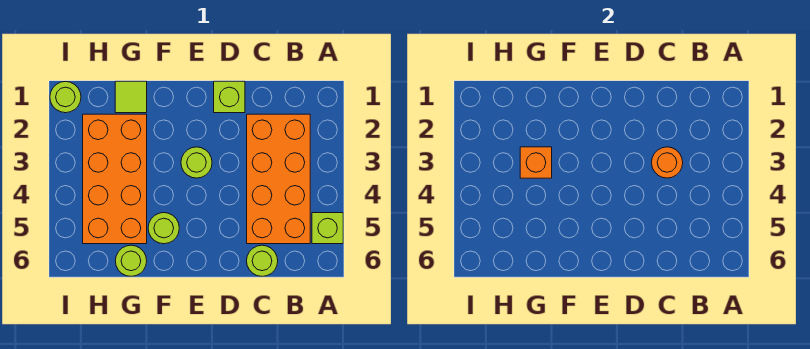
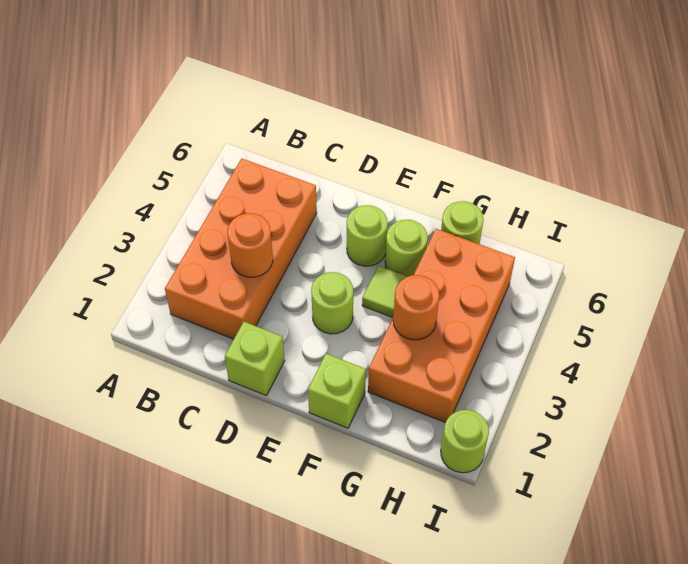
lime 1x1 brick [312,213,343,244] -> lime 1x1 brick moved to [308,354,366,428]
lime 1x1 round brick [247,245,278,276] -> lime 1x1 round brick moved to [347,205,388,266]
lime 1x1 tile [115,81,147,113] -> lime 1x1 tile moved to [362,266,408,317]
orange 1x1 brick [520,147,552,178] -> orange 1x1 round brick [393,275,439,340]

